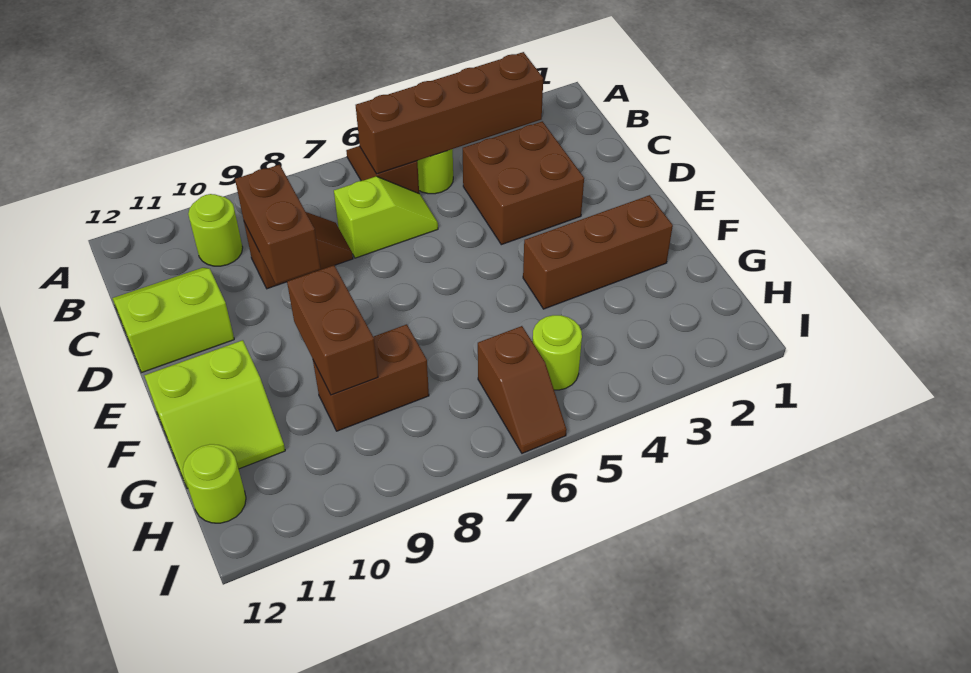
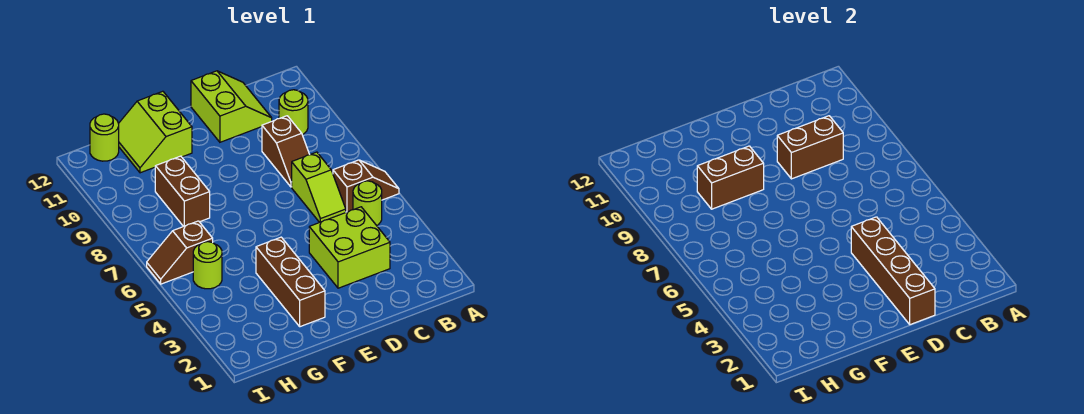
brown 1x4 brick [356,52,543,174] -> brown 1x4 brick moved to [851,217,935,325]
brown 2x2 brick [463,121,584,245] -> lime 2x2 brick [309,207,390,288]

